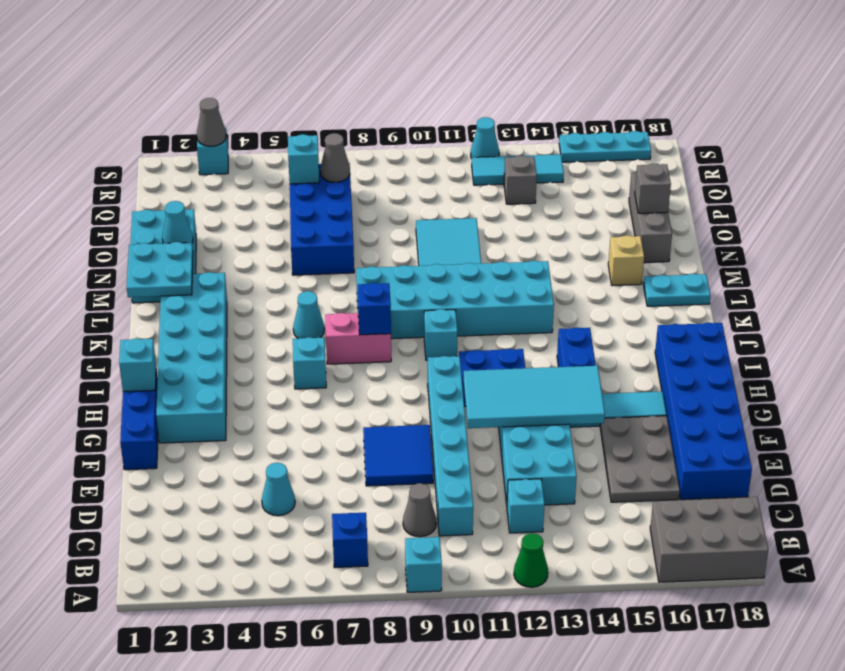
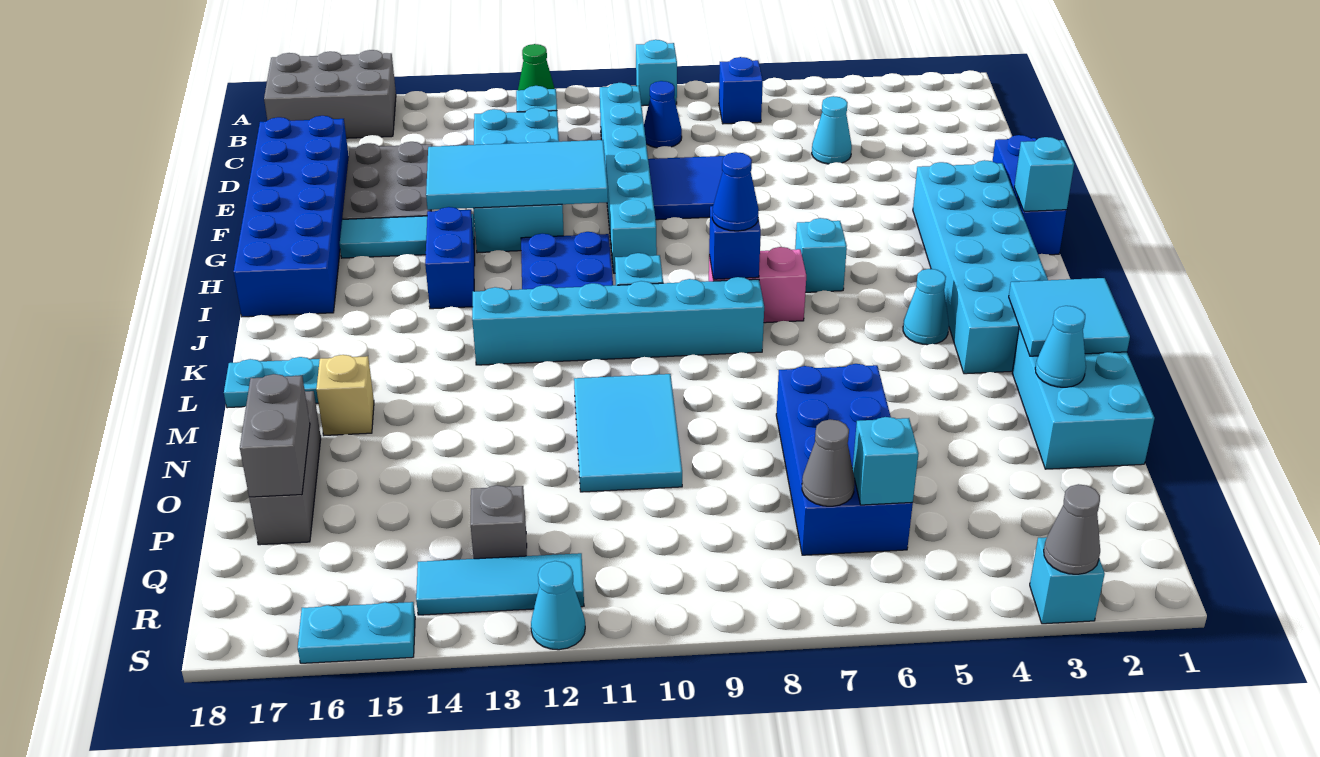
grey 1x1 cone [403,483,436,537] -> blue 1x1 cone [644,81,682,148]
none -> blue 1x1 cone [712,152,759,231]
cyan 1x1 cone [293,291,324,339] -> cyan 1x1 cone moved to [903,269,949,345]
cyan 2x6 brick [356,261,554,339] -> cyan 1x6 brick [472,277,764,365]
cyan 2x2 plate [127,242,193,297] -> cyan 2x2 tile [1009,278,1130,356]
grey 1x1 brick [635,163,671,213] -> grey 1x2 brick [240,374,310,497]
cyan 1x3 plate [559,131,651,162] -> cyan 1x2 plate [298,602,415,663]

